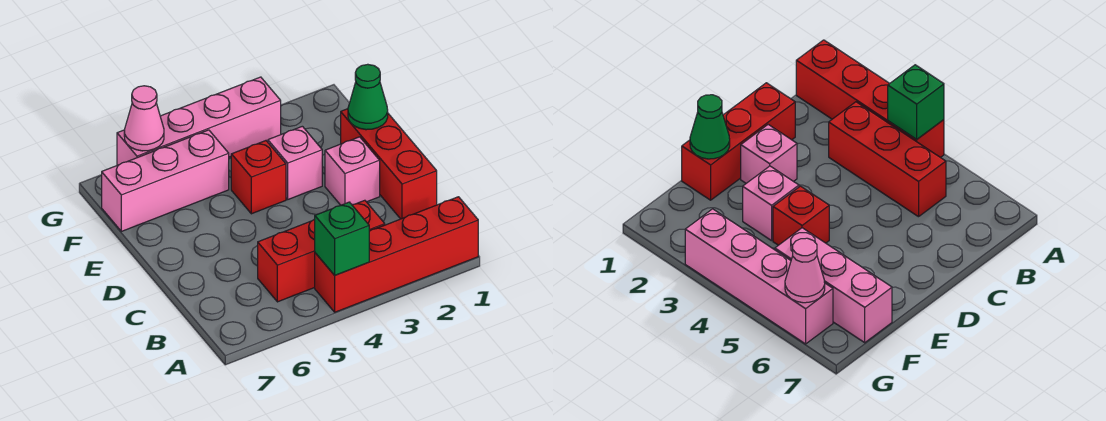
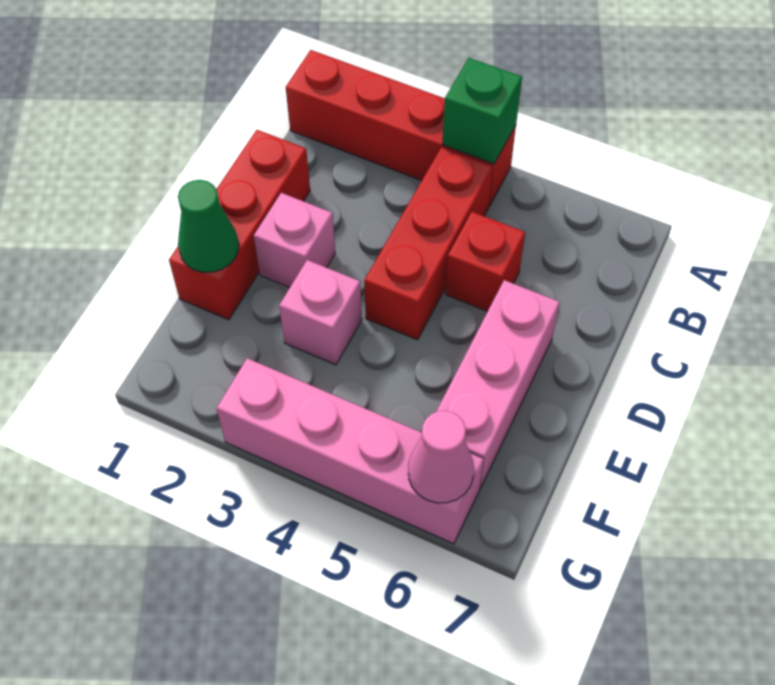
red 1x3 brick [258,200,385,302] -> red 1x3 brick turned to [364,147,493,340]
red 1x1 brick [231,141,286,214] -> red 1x1 brick moved to [445,212,525,311]
pink 1x3 brick [102,130,229,231] -> pink 1x3 brick turned to [436,280,560,488]

